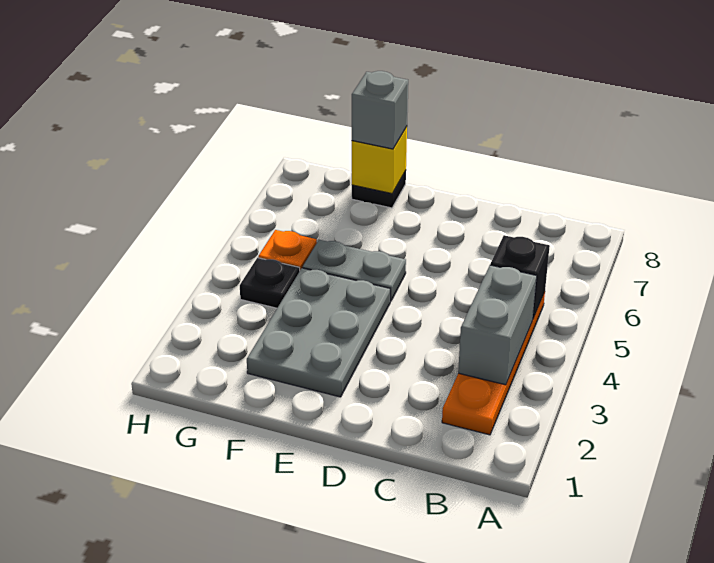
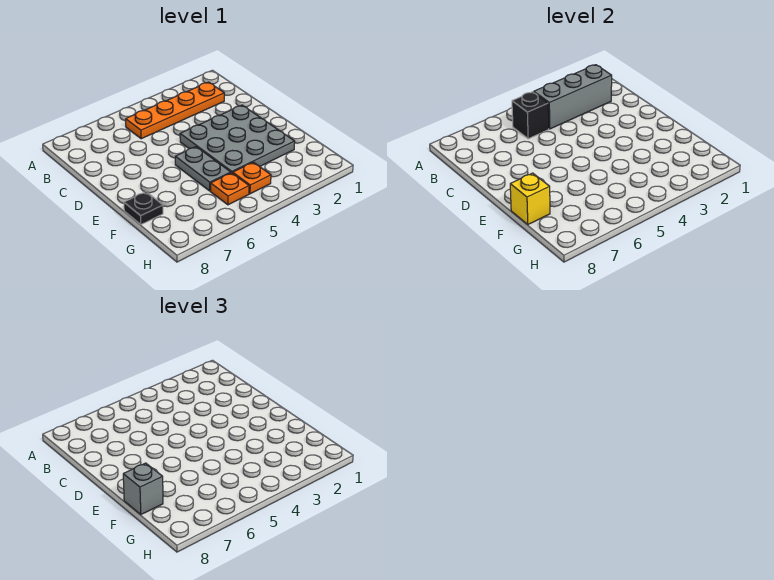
grey 1x2 brick [458,265,537,385] -> grey 1x3 brick [534,65,612,129]
grey 2x3 plate [247,268,390,397] -> grey 3x3 plate [180,105,295,173]
black 1x1 plate [240,258,300,308] -> orange 1x1 plate [233,162,271,194]

